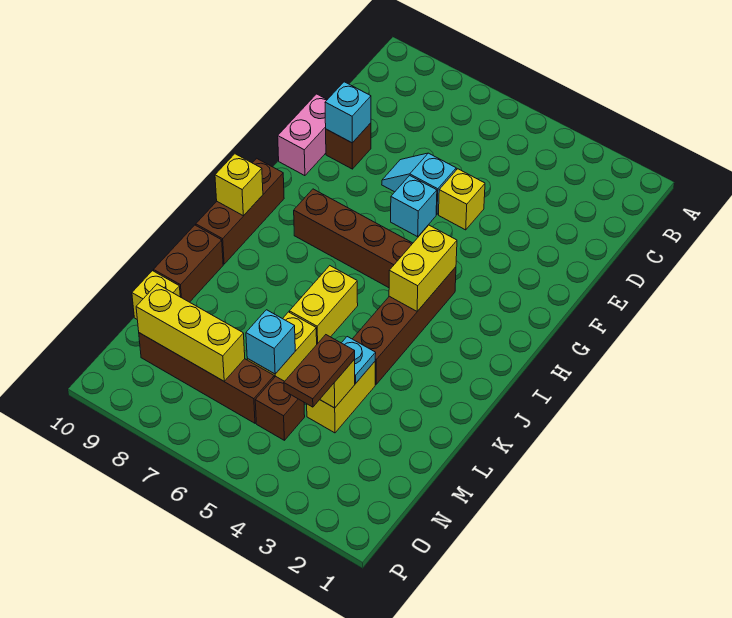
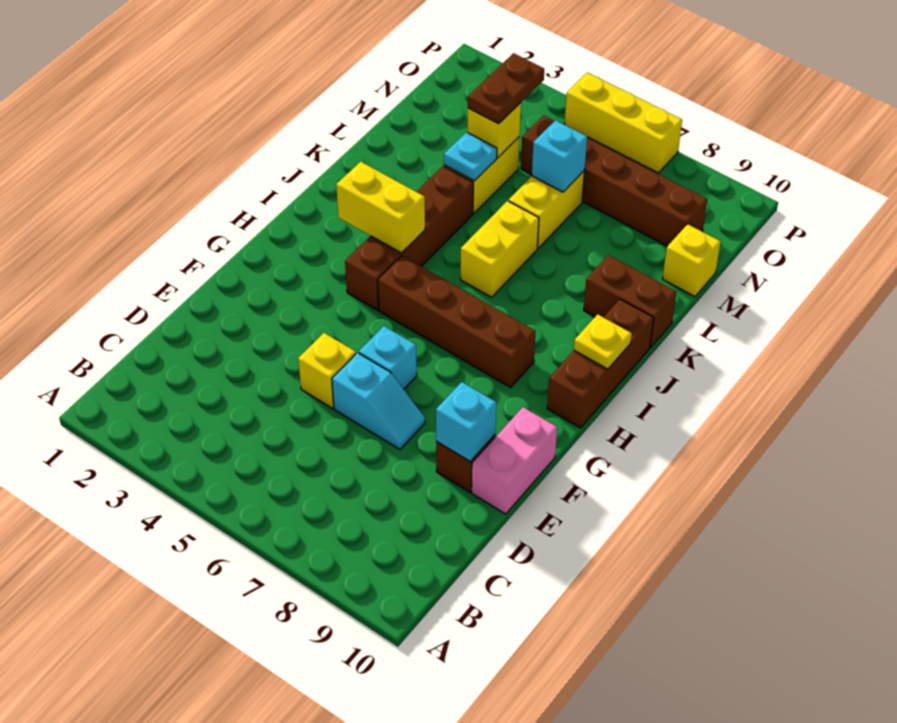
yellow 1x2 brick [389,225,457,311] -> yellow 1x2 brick turned to [336,162,425,253]
yellow 1x1 brick [215,154,263,216] -> yellow 1x1 plate [574,314,632,369]
brown 1x2 brick [154,225,223,302] -> brown 1x2 brick turned to [584,255,676,347]
yellow 1x3 brick [136,284,245,381] -> yellow 1x3 brick moved to [565,72,682,173]

